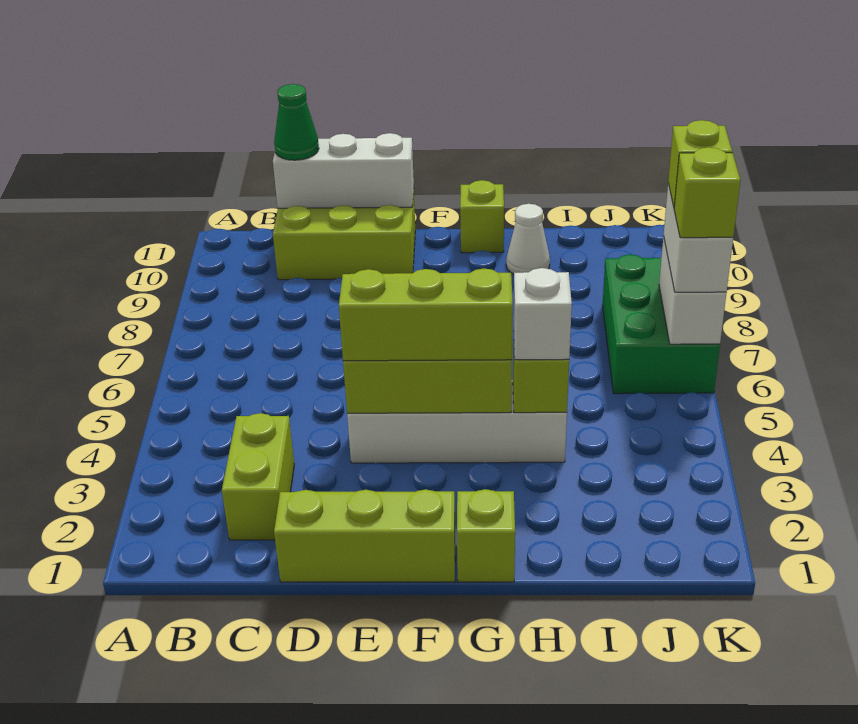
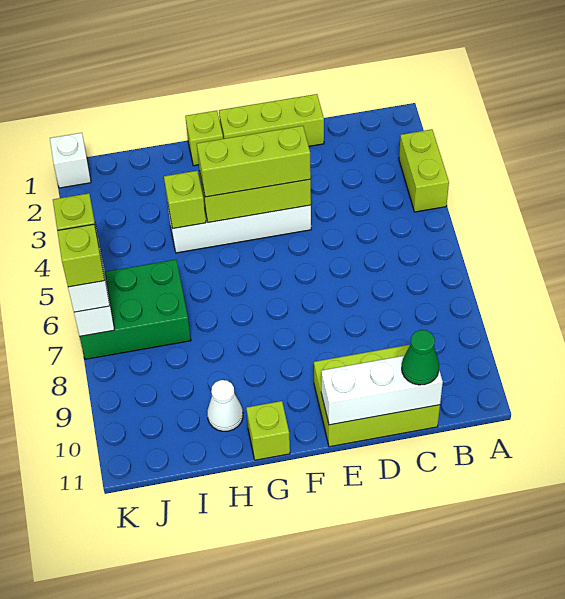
lime 1x2 brick [222,413,294,540] -> lime 1x2 brick moved to [399,129,449,212]
white 1x1 brick [513,268,572,360] -> white 1x1 brick moved to [50,133,91,188]
green 2x3 brick [603,254,720,394] -> green 2x3 brick turned to [80,260,191,359]

